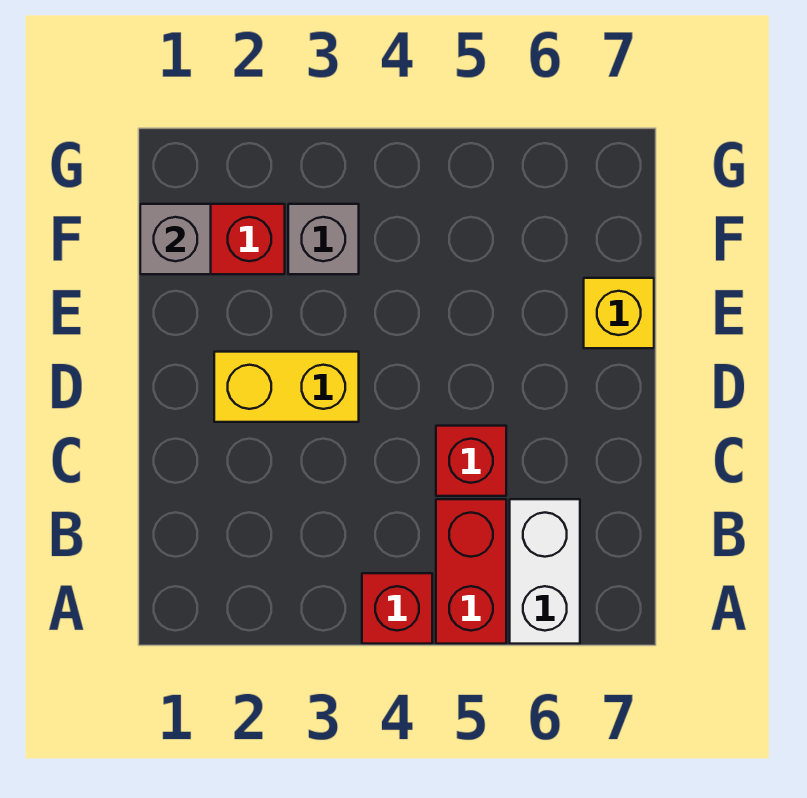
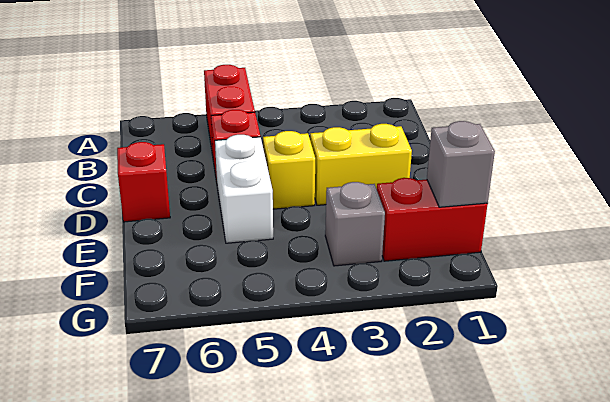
red 1x1 brick [362,573,432,644] -> red 1x1 brick moved to [117,142,170,222]
white 1x2 brick [510,499,580,644] -> white 1x2 brick moved to [215,135,273,243]
yellow 1x1 brick [584,278,654,348] -> yellow 1x1 brick moved to [263,131,315,209]

